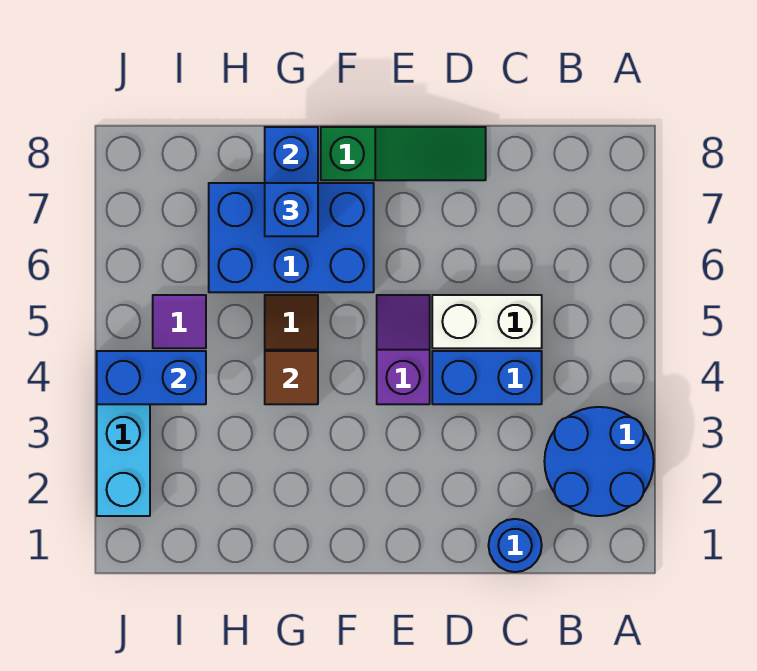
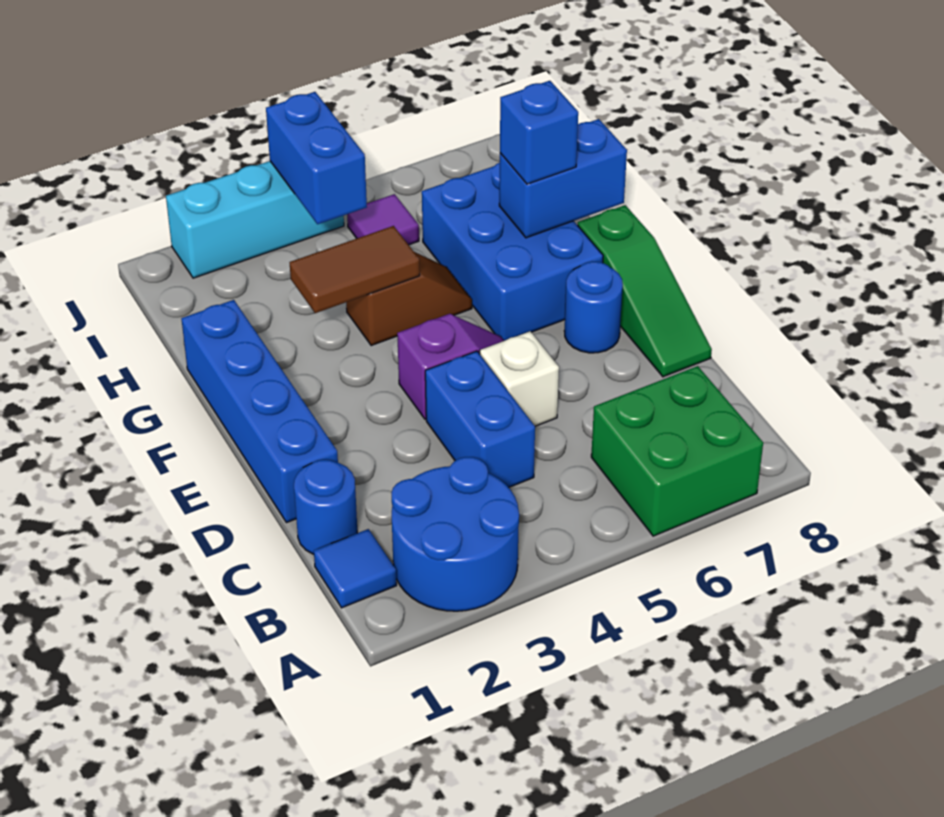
none -> green 2x2 brick [591,366,763,536]
none -> blue 1x1 tile [314,529,397,608]
white 1x2 brick [432,295,542,348] -> white 1x1 brick [480,331,559,426]
none -> blue 1x4 brick [181,300,338,523]
none -> blue 1x1 round brick [564,261,623,353]
brown 1x1 tile [265,351,318,404] -> brown 1x2 tile [290,226,420,313]

